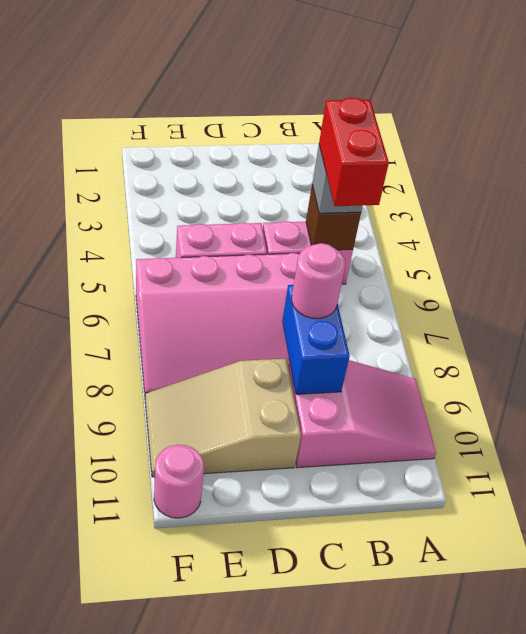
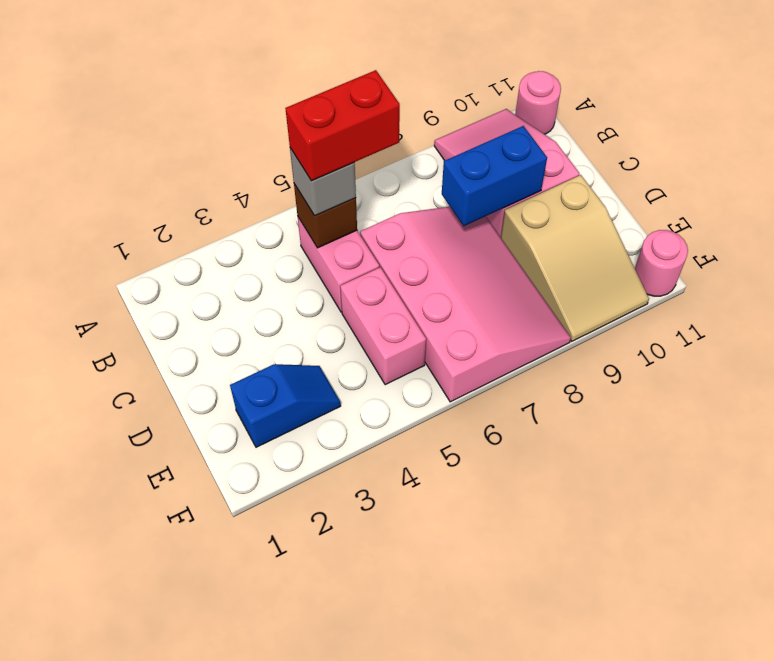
pink 1x1 round brick [292,243,345,318] -> pink 1x1 round brick moved to [515,71,561,134]
none -> blue 1x2 slope [230,364,341,447]

